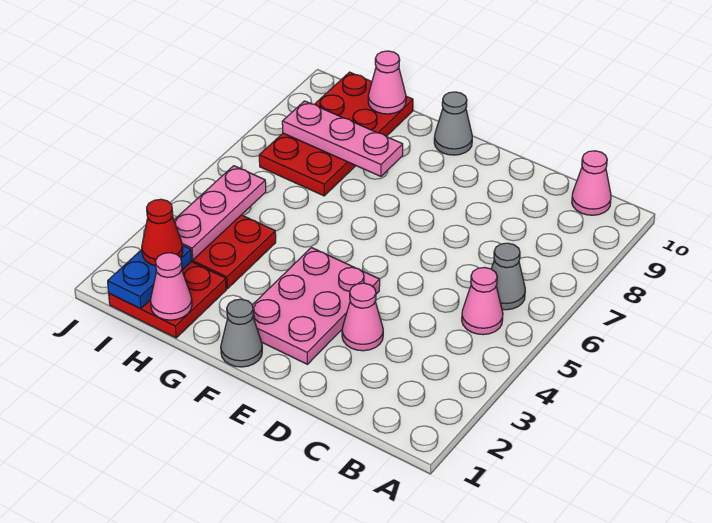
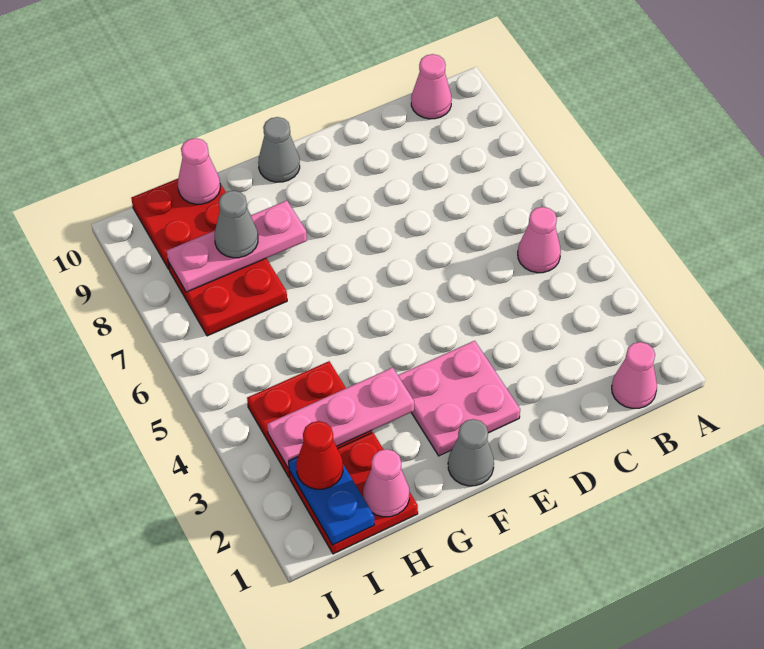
grey 1x1 cone [491,243,525,310] -> grey 1x1 cone moved to [214,191,258,258]
pink 1x1 cone [342,283,383,351] -> pink 1x1 cone moved to [612,342,657,408]
pink 2x3 plate [252,248,380,364] -> pink 2x2 plate [398,341,520,456]
pink 1x3 plate [174,166,266,260] -> pink 1x3 plate turned to [267,367,414,468]

